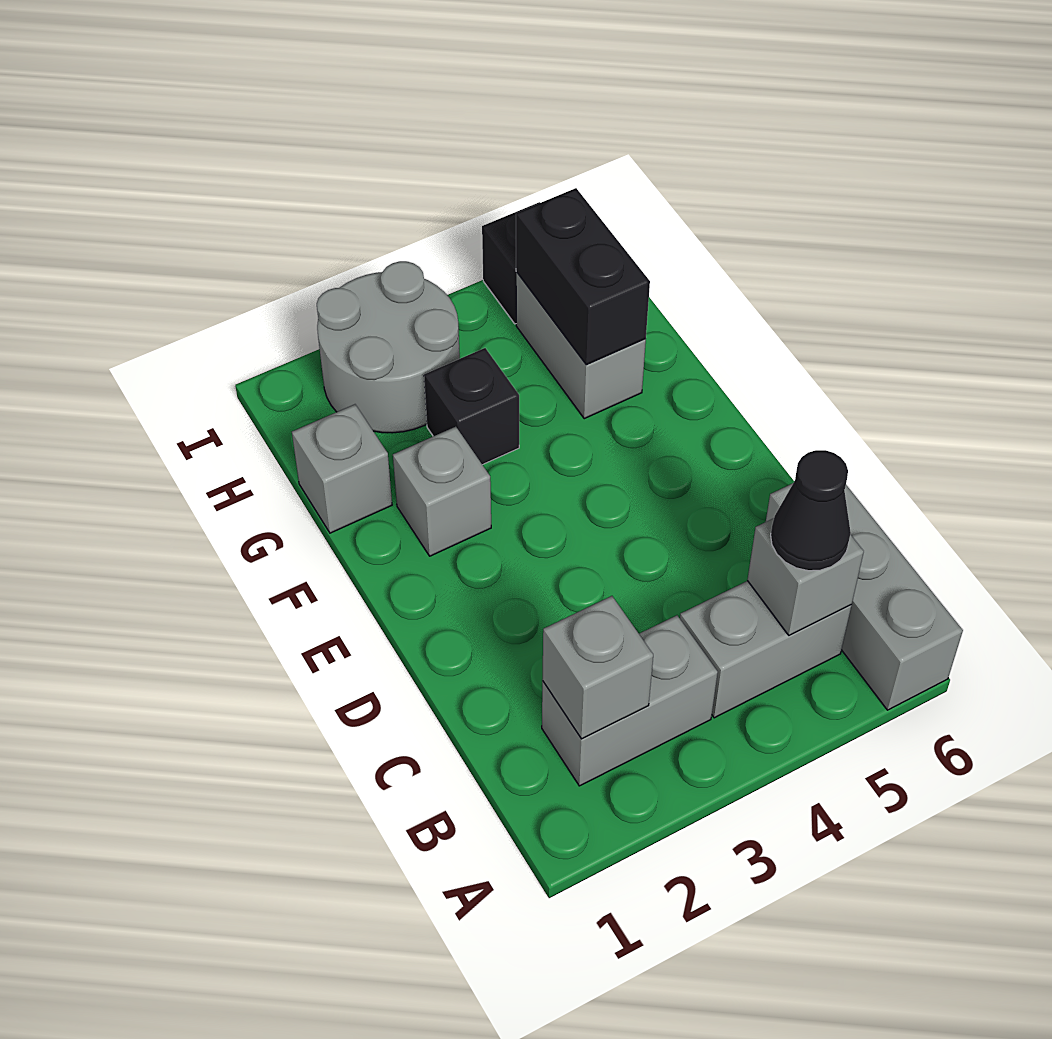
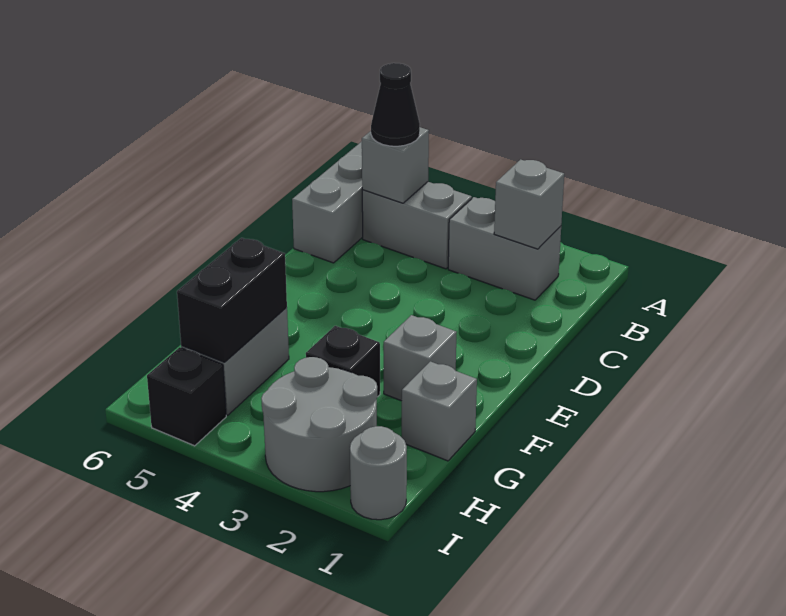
none -> grey 1x1 round brick [350,426,407,520]

